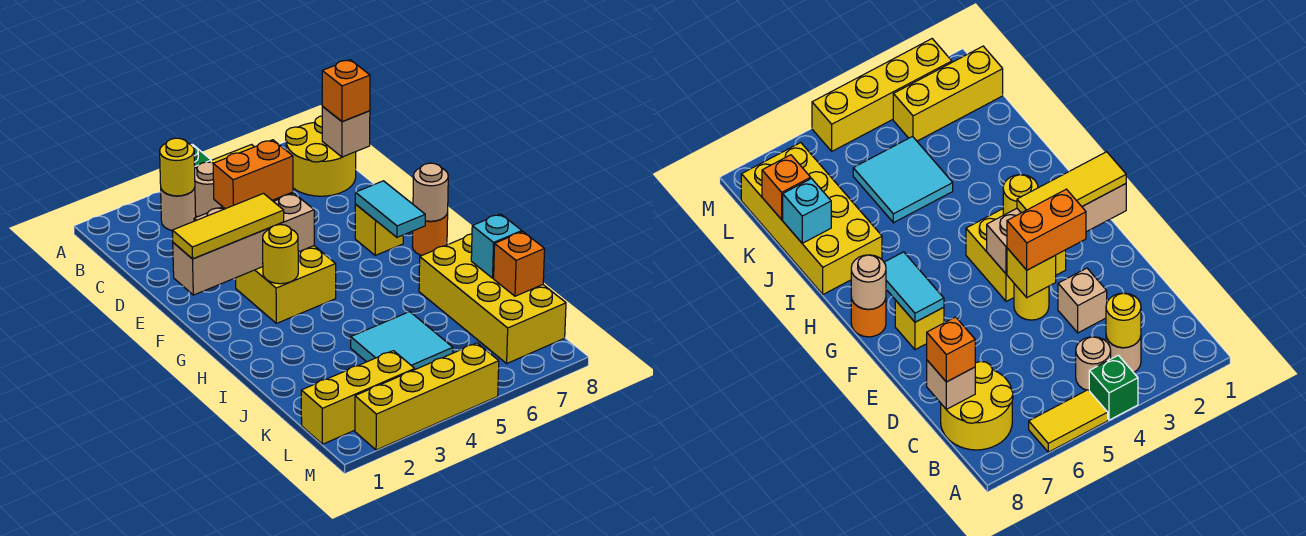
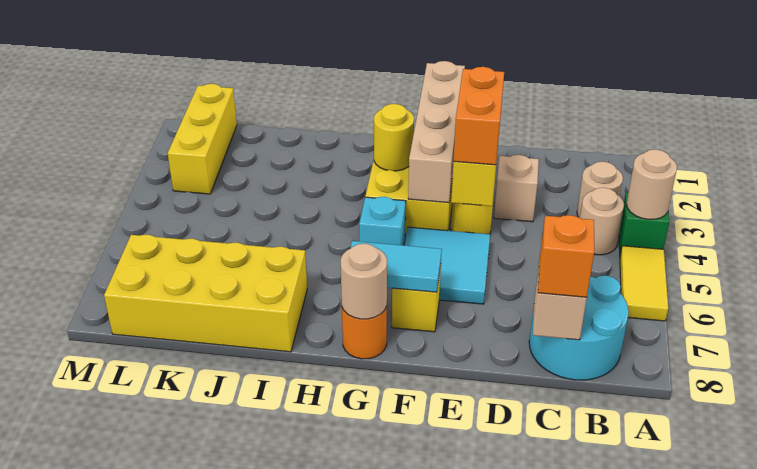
none -> tan 1x1 round brick [626,150,677,219]
yellow 1x1 round brick [160,138,195,196] -> none
yellow 2x2 round brick [286,116,356,196] -> cyan 2x2 round brick [529,276,629,380]
yellow 1x3 tile [172,194,284,259] -> none
cyan 2x2 tile [351,312,453,369] -> cyan 2x2 tile moved to [404,227,490,304]
cyan 1x1 brick [471,214,522,278] -> cyan 1x1 brick moved to [359,197,406,245]
orange 1x1 brick [494,232,545,296] -> none
yellow 1x4 brick [355,343,499,450] -> none

